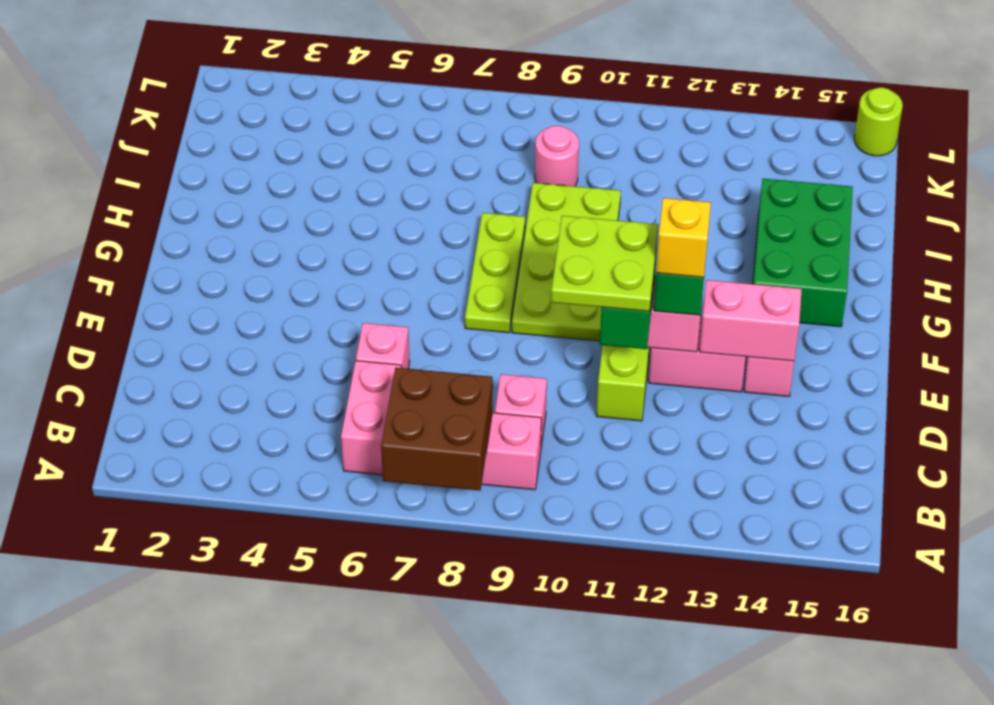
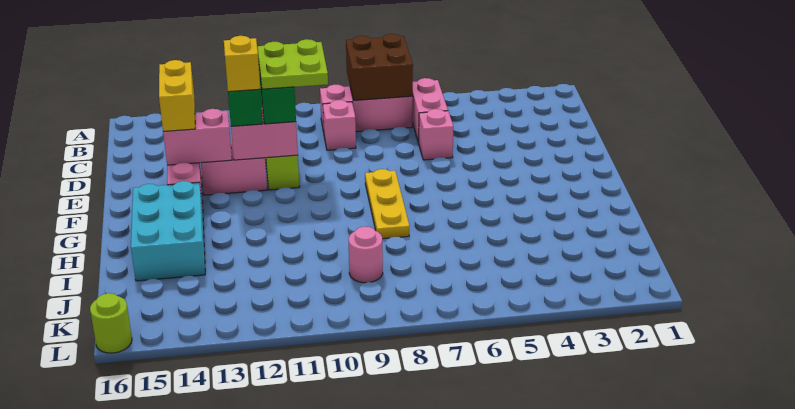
none -> yellow 1x2 brick [159,60,195,132]
lime 1x3 plate [465,213,525,333] -> yellow 1x3 plate [365,169,410,239]
lime 2x4 plate [512,183,621,341] -> none
green 2x3 brick [753,179,853,327] -> cyan 2x3 brick [131,181,205,281]

